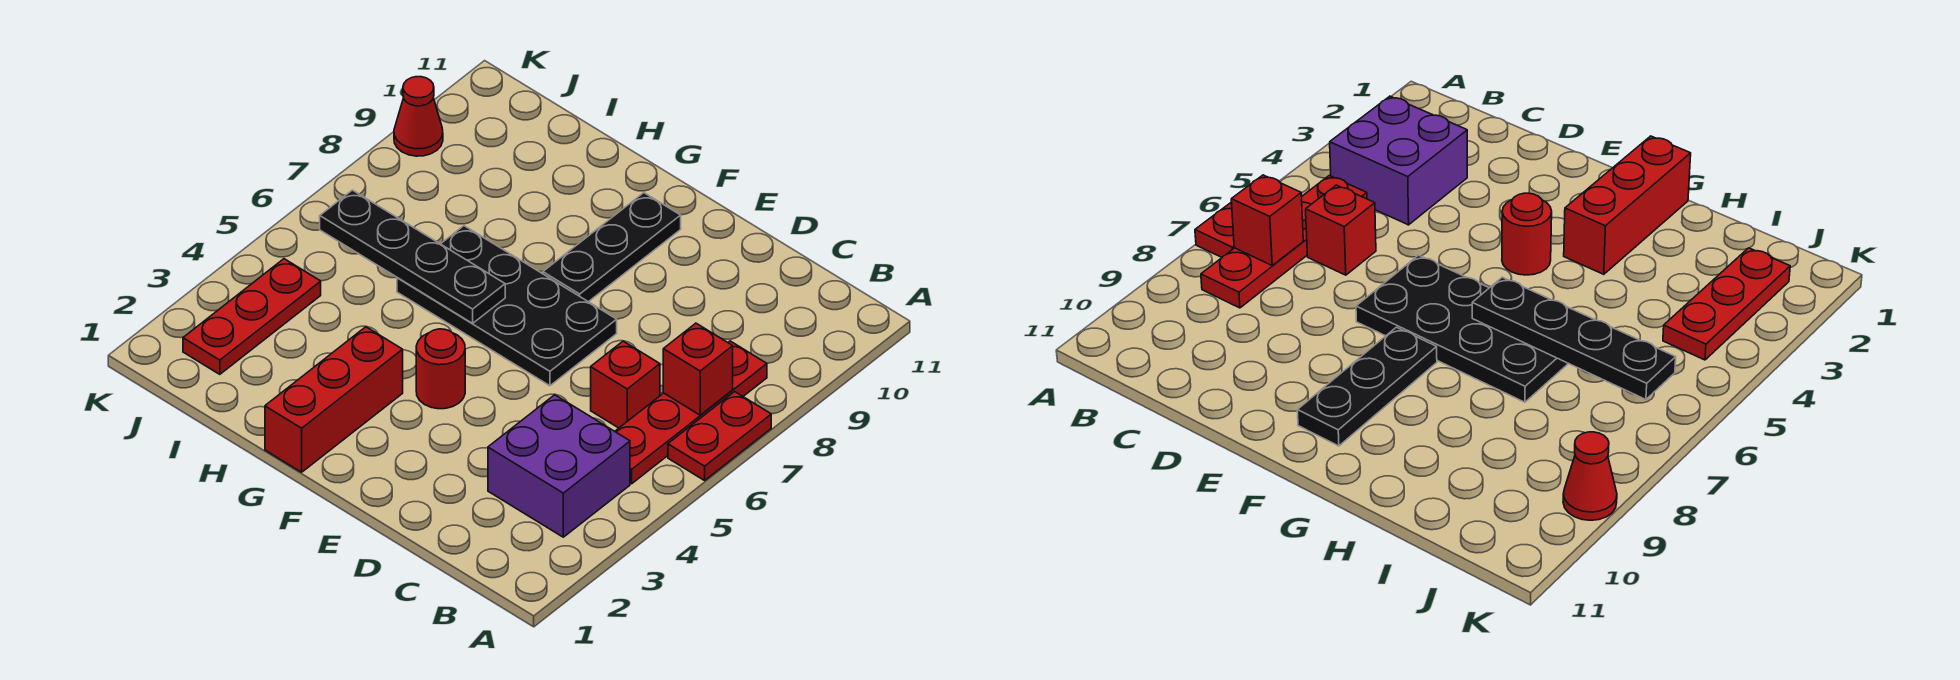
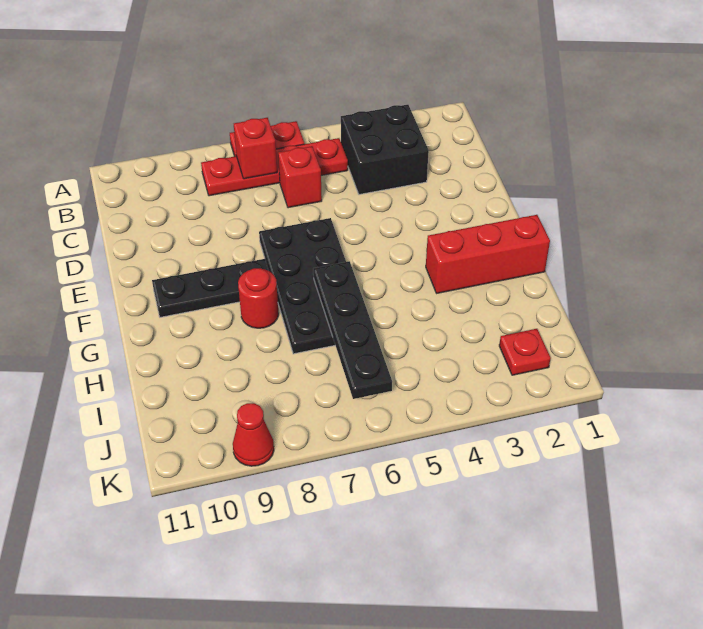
purple 2x2 brick [488,395,630,537] -> black 2x2 brick [341,105,429,195]
red 1x1 round brick [416,329,465,409] -> red 1x1 round brick moved to [238,268,279,328]
red 1x3 plate [183,259,321,374] -> red 1x1 plate [499,329,551,375]

